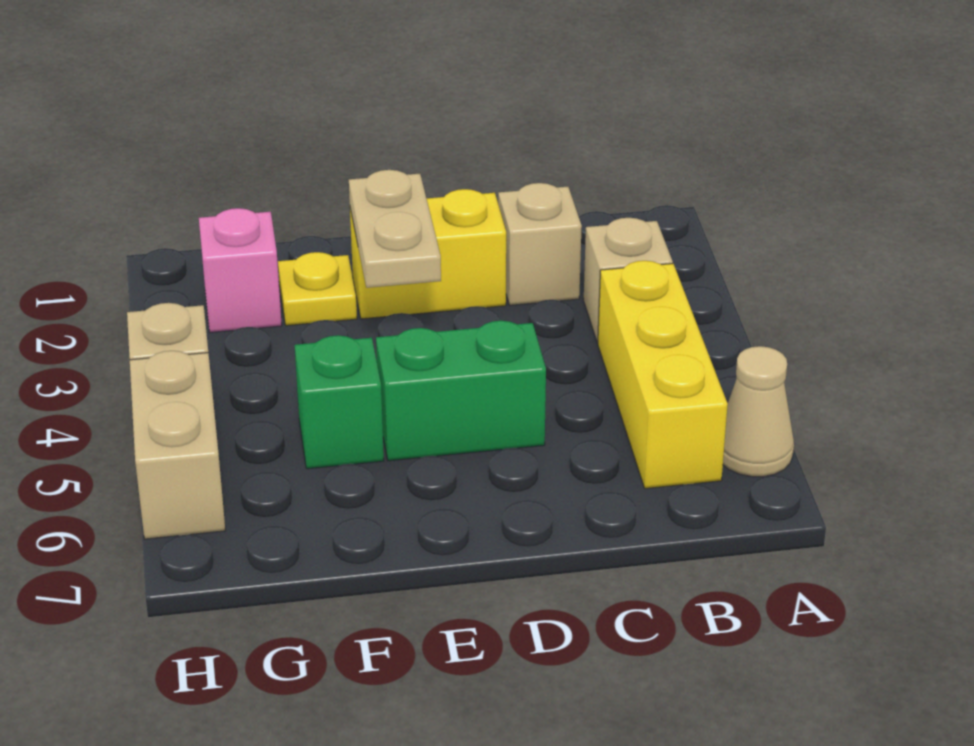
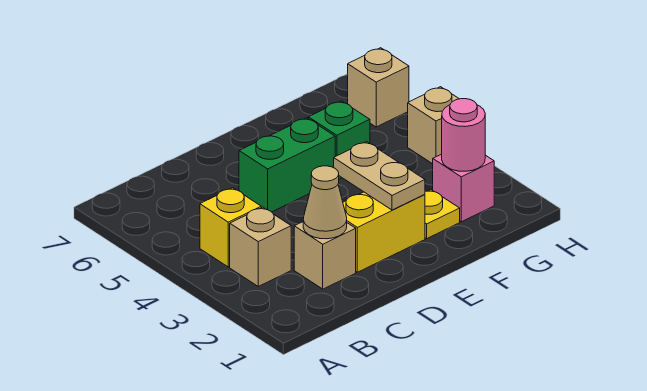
tan 1x1 cone [723,346,794,477] -> tan 1x1 cone moved to [303,166,347,239]
yellow 1x3 brick [598,261,728,489] -> yellow 1x1 brick [200,188,261,267]
none -> pink 1x1 round brick [442,99,485,171]
tan 1x2 brick [130,351,225,539] -> tan 1x1 brick [348,48,409,127]

